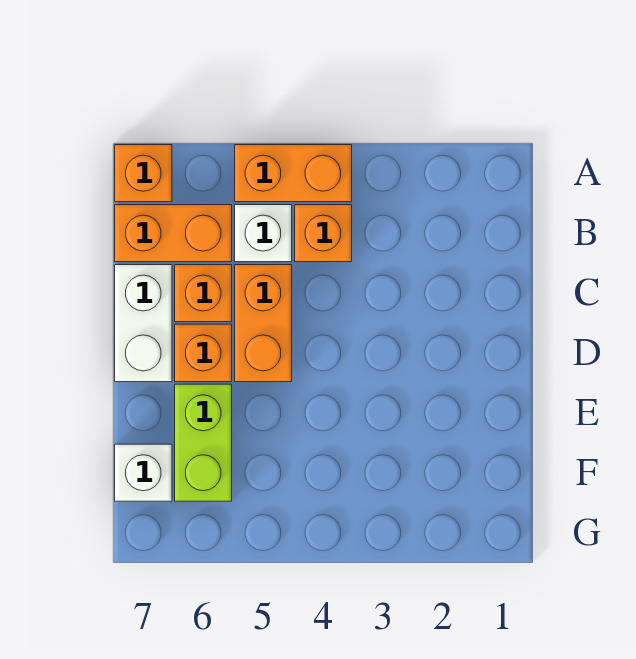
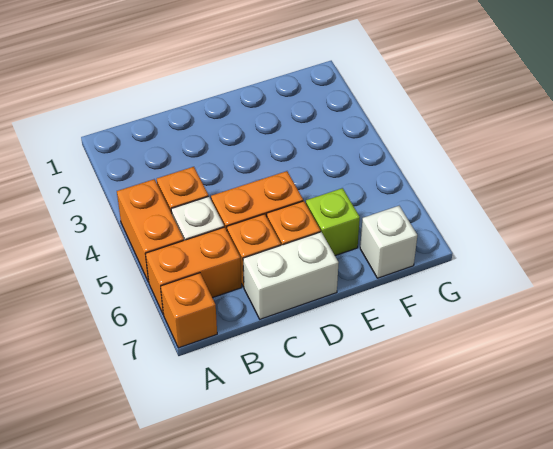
orange 1x2 brick [115,205,232,262] -> orange 1x2 brick turned to [145,227,241,313]
lime 1x2 brick [175,384,232,501] -> lime 1x1 brick [306,188,360,256]

